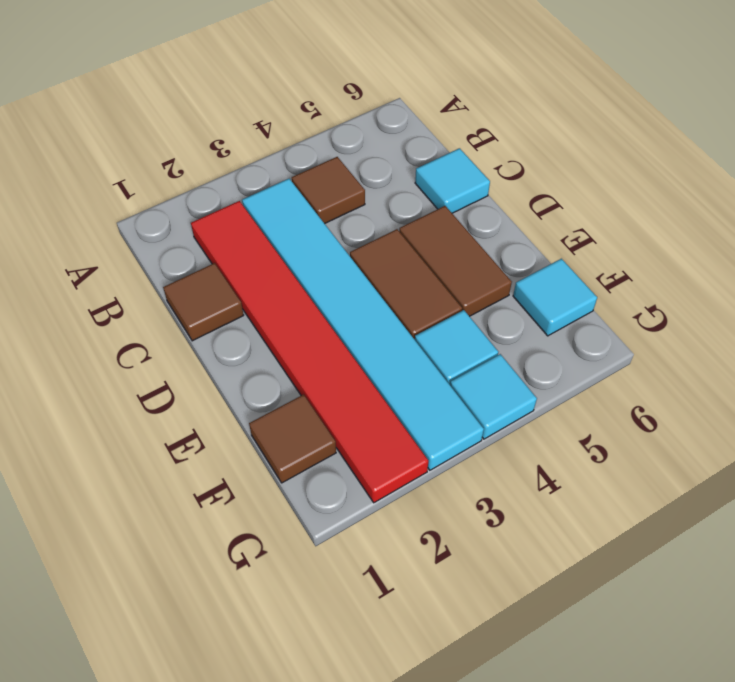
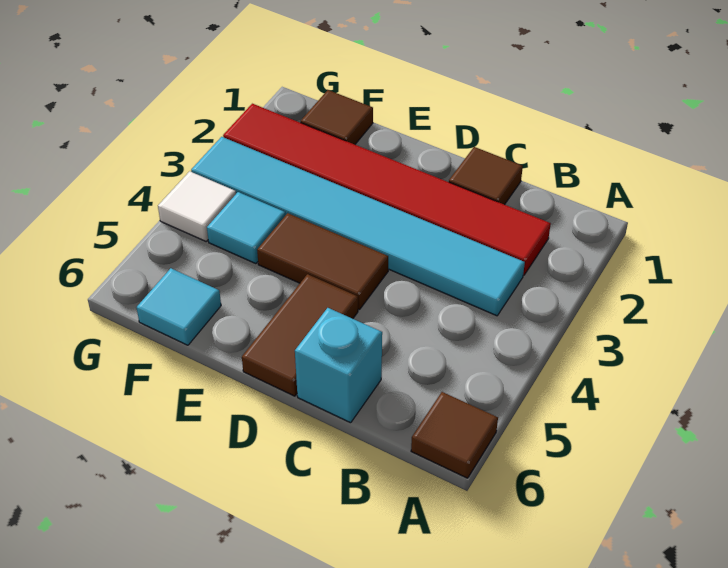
brown 1x1 tile [292,157,365,224] -> brown 1x1 tile moved to [411,392,498,478]
cyan 1x1 tile [415,148,490,213] -> cyan 1x1 brick [295,308,382,423]
brown 1x2 tile [399,206,512,316] -> brown 1x2 tile turned to [242,274,358,396]
cyan 1x1 tile [450,354,537,439] -> white 1x1 tile [158,171,236,241]

